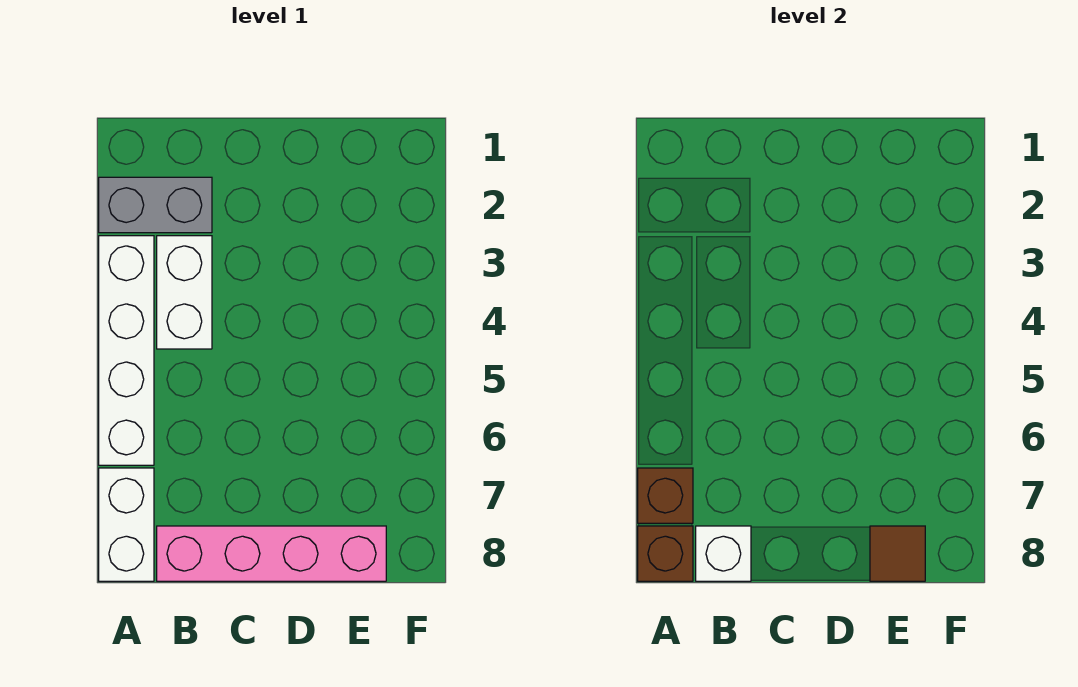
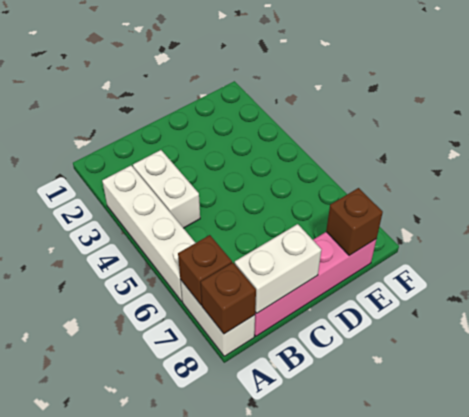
grey 1x2 brick [99,177,212,233] -> none
white 1x1 brick [696,526,751,581] -> white 1x2 brick [235,224,321,313]
brown 1x1 tile [870,526,925,581] -> brown 1x1 brick [326,188,383,255]

